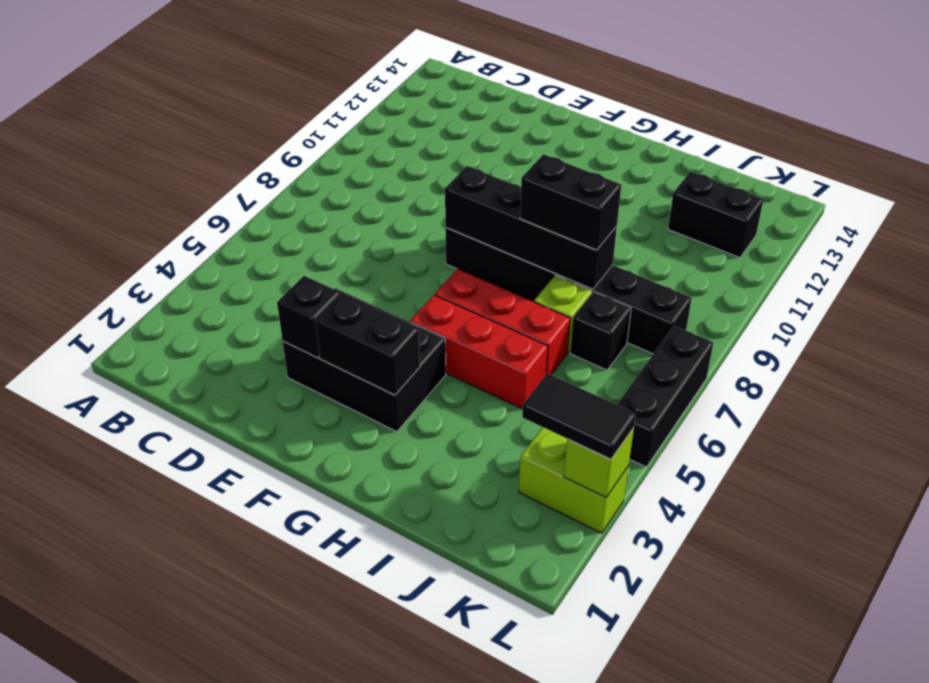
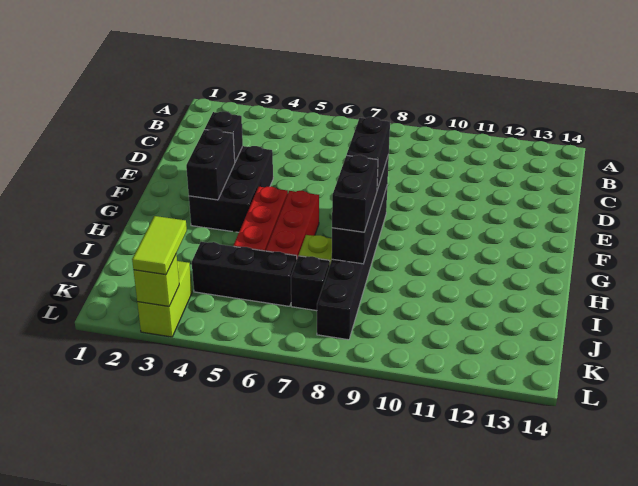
black 1x2 brick [668,172,763,258] -> black 1x2 brick moved to [347,117,390,190]
black 1x2 tile [522,374,636,459] -> lime 1x2 tile [132,216,187,275]
black 1x3 brick [617,326,713,467] -> black 1x3 brick moved to [192,242,297,306]

